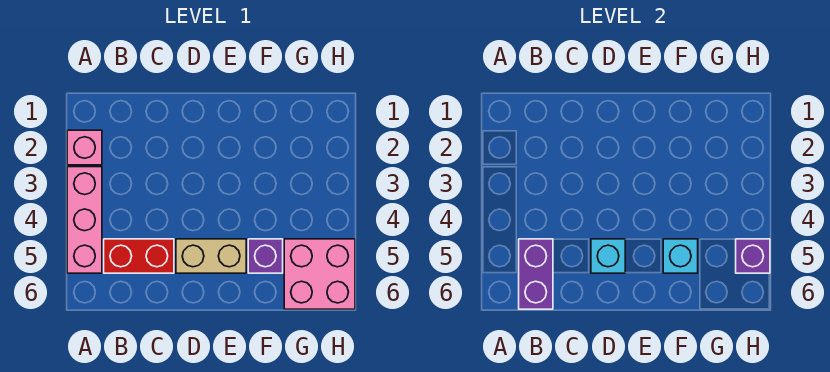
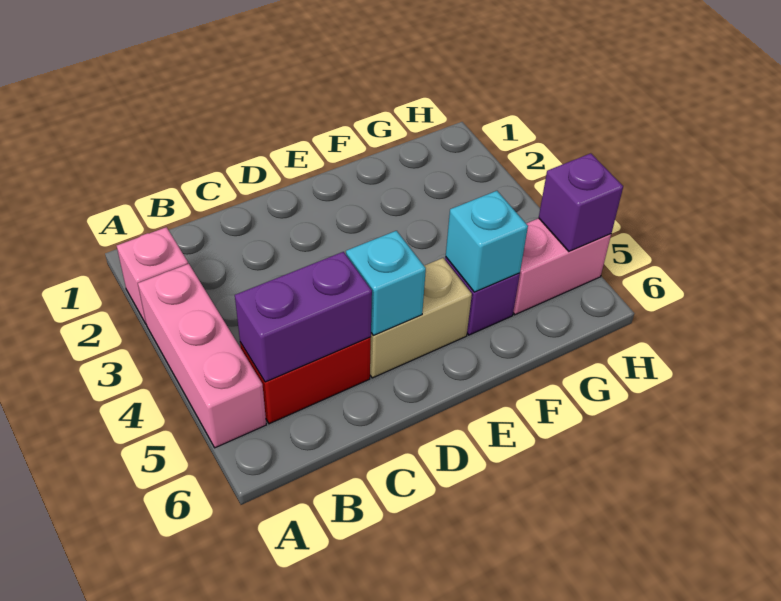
purple 1x2 brick [519,239,553,309] -> purple 1x2 brick turned to [235,252,372,382]
pink 2x2 brick [284,239,355,309] -> pink 1x2 brick [513,218,611,315]

